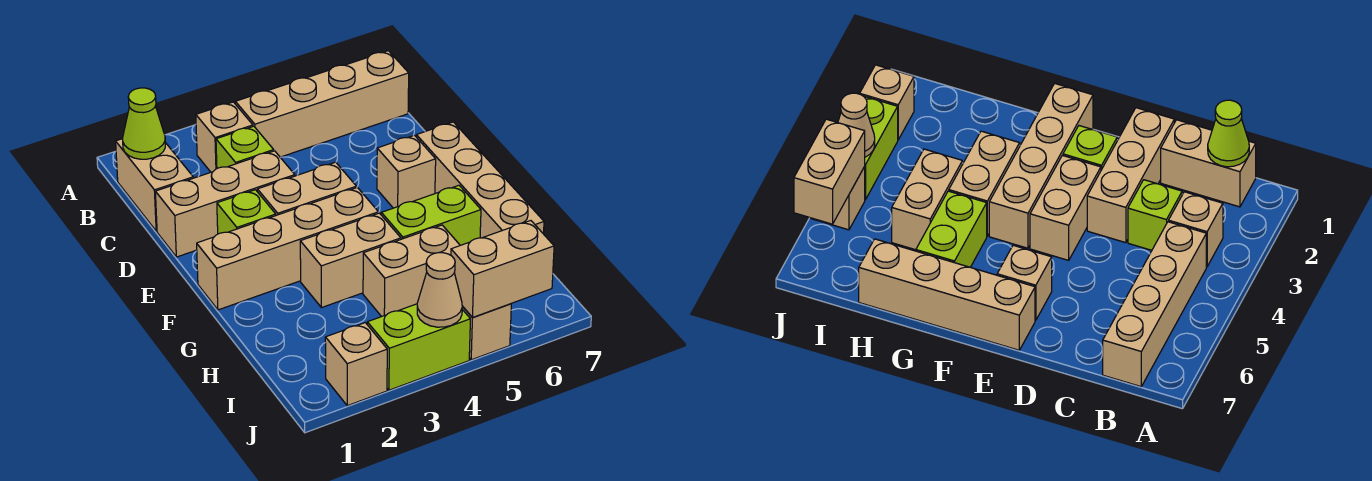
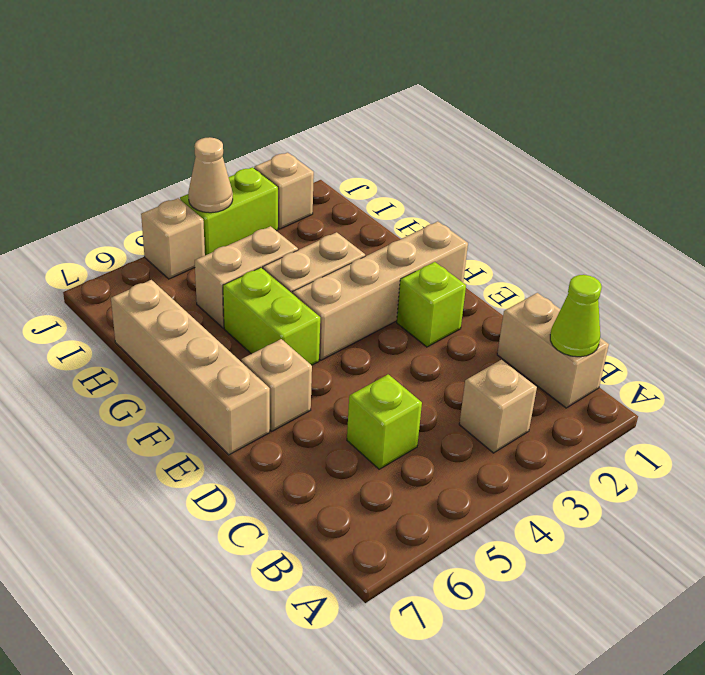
tan 1x4 brick [235,51,409,157] -> none
lime 1x1 brick [216,126,274,168] -> lime 1x1 brick moved to [347,374,422,469]
tan 1x3 brick [155,151,295,257] -> none
tan 1x2 brick [257,162,356,215] -> none
lime 1x2 brick [381,185,481,245] -> lime 1x2 brick turned to [223,268,320,365]
tan 1x2 brick [451,221,554,317] -> none

